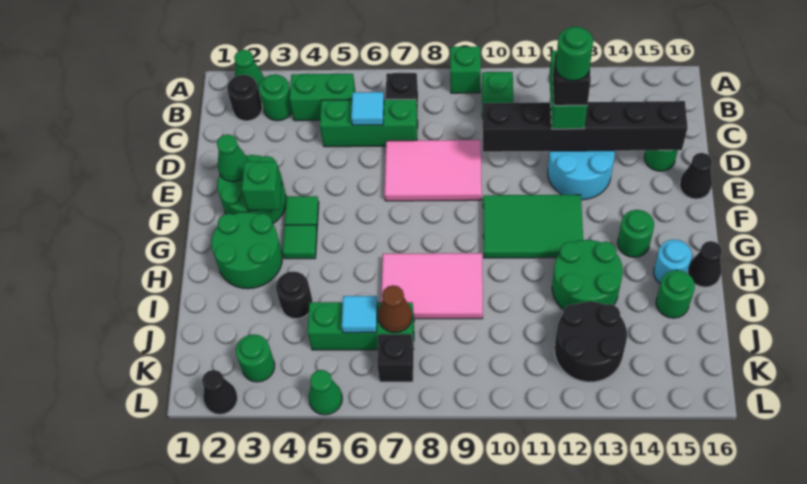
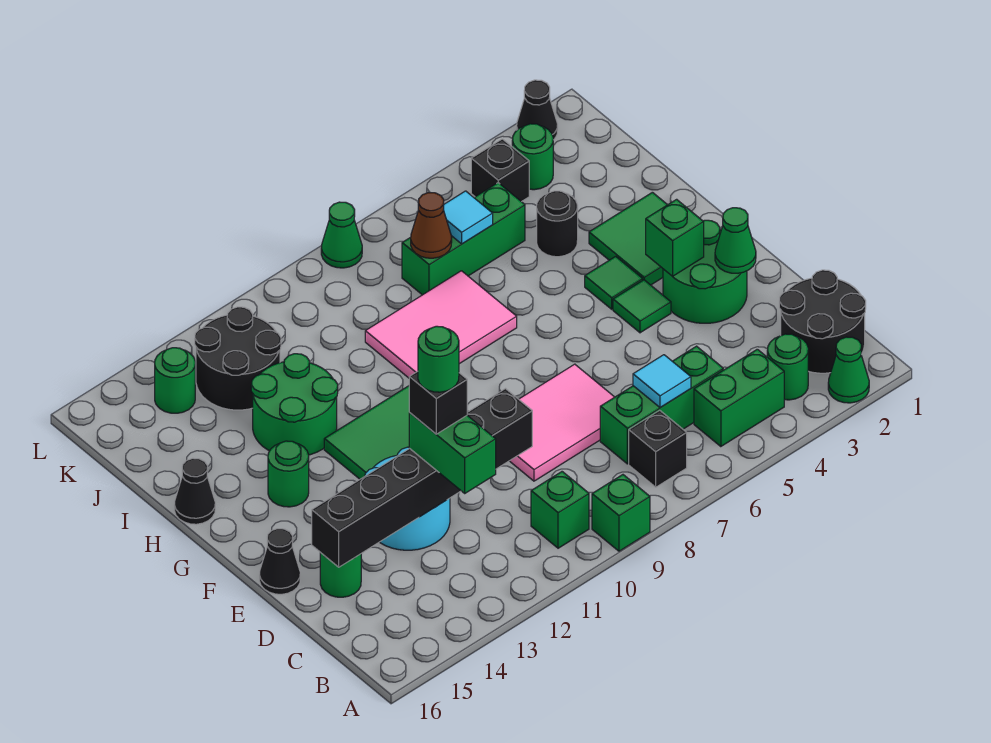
black 1x1 round brick [227,75,262,121] -> black 2x2 round brick [779,270,866,373]
green 2x2 round brick [211,212,282,289] -> green 2x2 tile [589,192,667,285]
cyan 1x1 round brick [654,239,692,284] -> none
green 1x1 round brick [656,270,695,318] -> green 1x1 round brick moved to [155,348,195,413]
black 1x1 brick [377,334,414,382] -> black 1x1 brick moved to [471,139,529,202]
green 1x1 cone [308,370,342,415] -> green 1x1 cone moved to [321,202,362,268]

